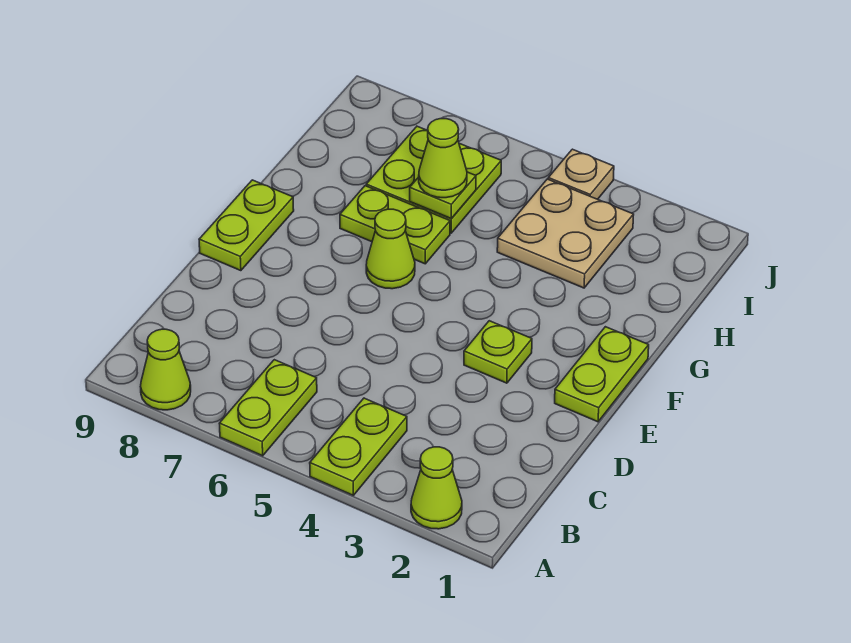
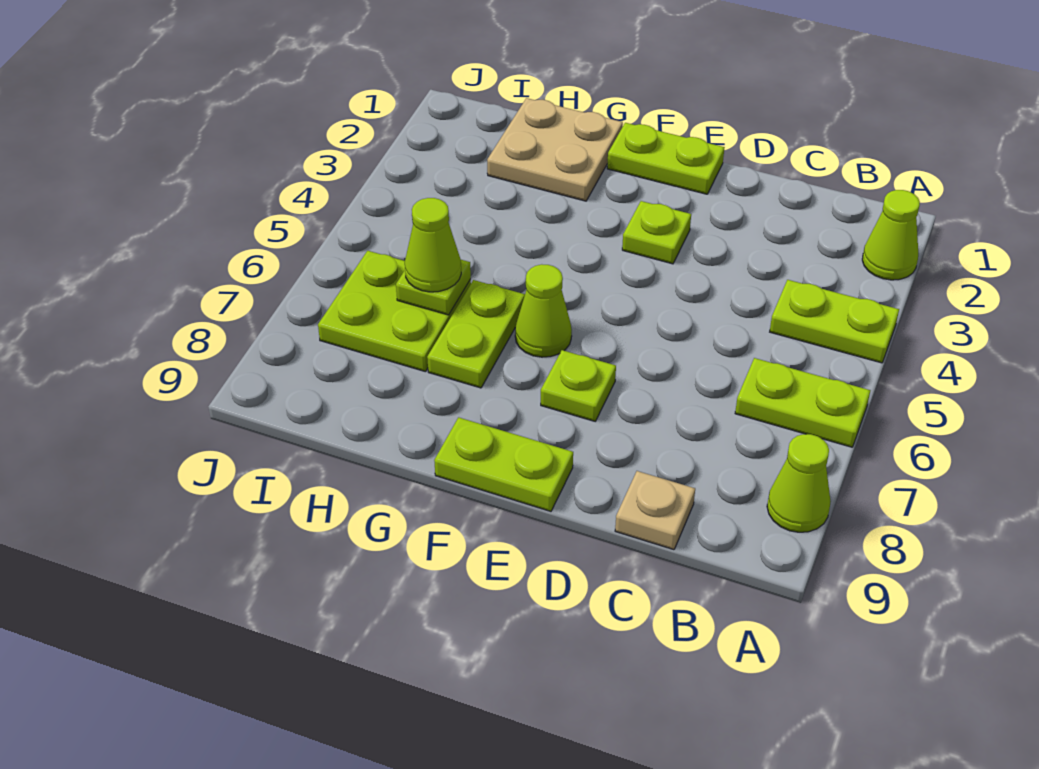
none -> lime 1x1 plate [541,350,616,421]
tan 2x2 plate [497,179,634,288] -> tan 2x2 plate moved to [487,98,623,201]
tan 1x1 plate [548,149,614,199] -> tan 1x1 plate moved to [615,471,695,550]

